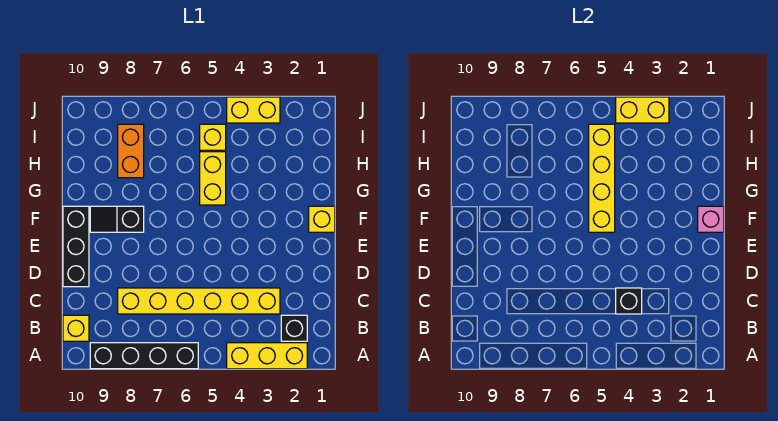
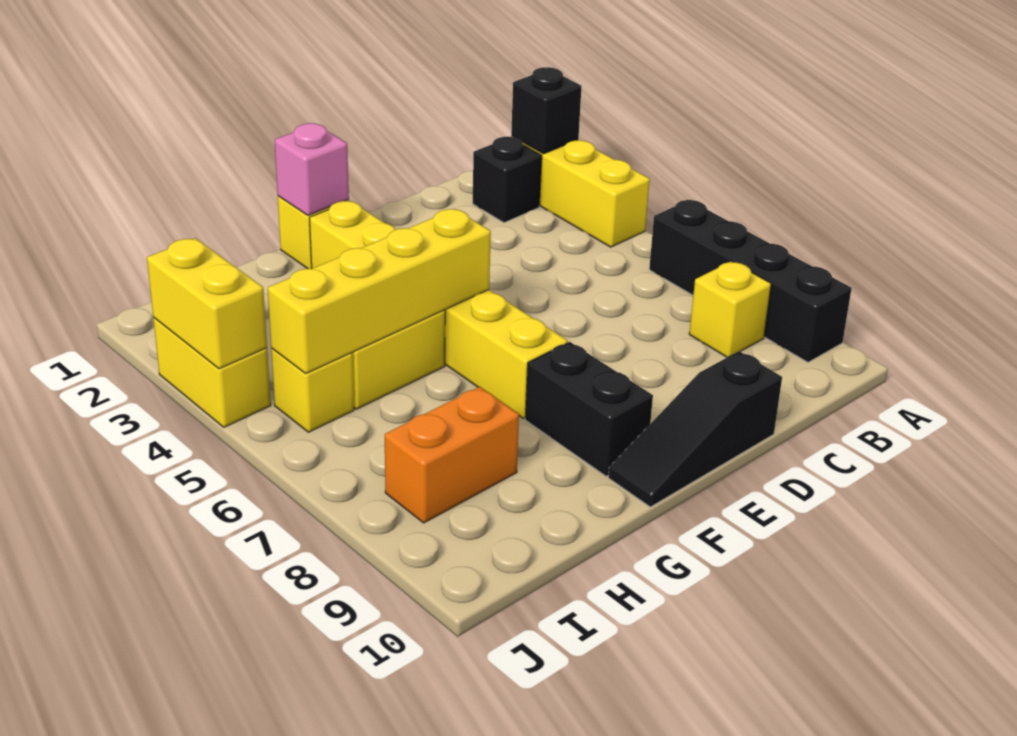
yellow 1x1 brick [63,315,89,341] -> yellow 1x1 brick moved to [689,261,771,357]
yellow 1x6 brick [118,288,280,314] -> yellow 1x6 brick moved to [310,201,568,419]
black 1x1 brick [616,288,642,314] -> black 1x1 brick moved to [511,67,582,154]
black 1x3 brick [63,206,89,287] -> black 1x3 slope [608,351,782,507]
black 1x2 slope [90,206,144,232] -> black 1x2 brick [525,342,653,476]

